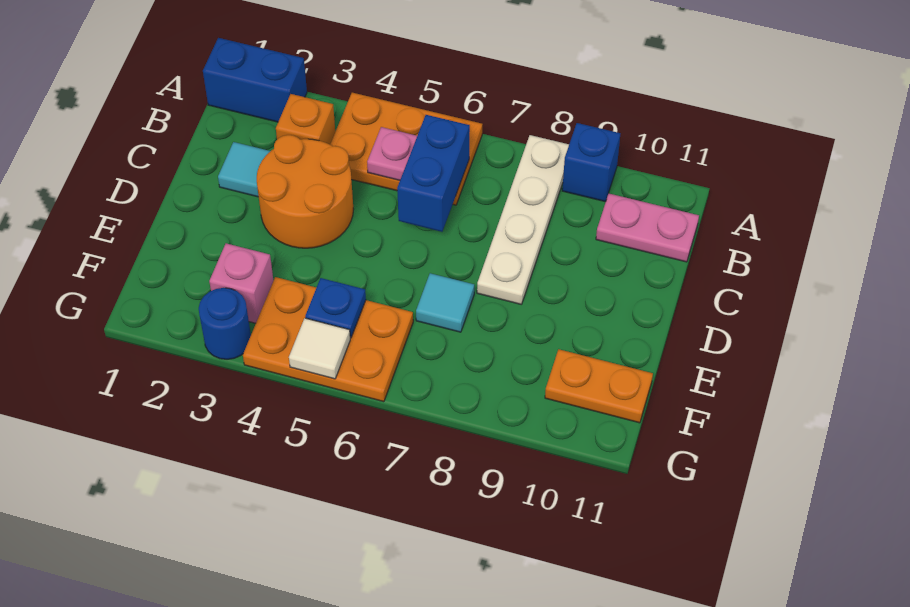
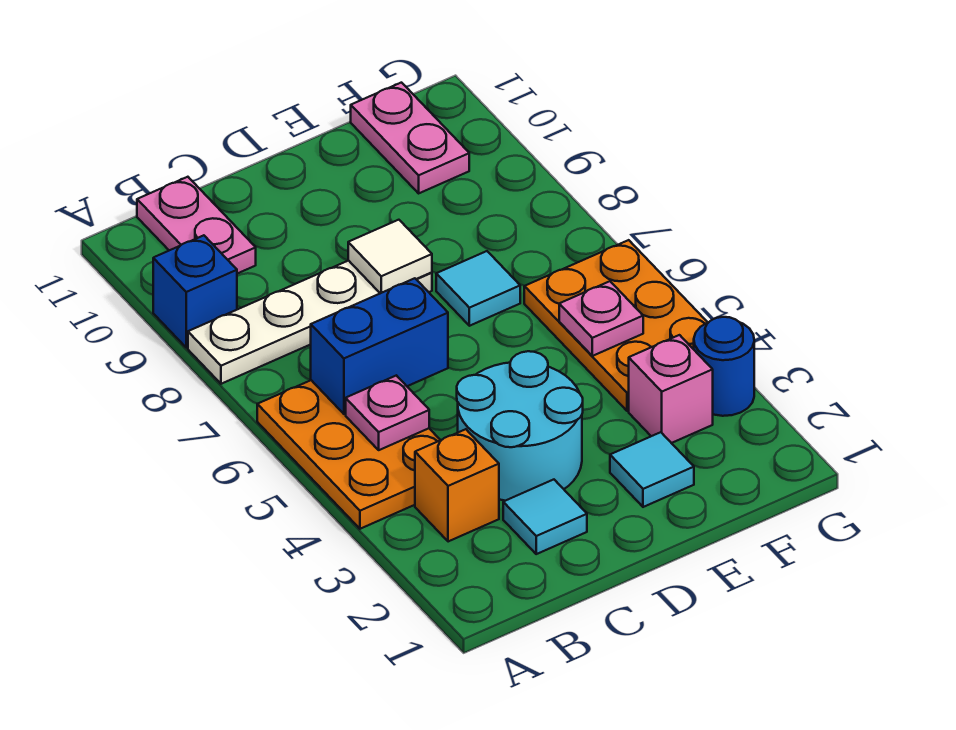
blue 1x2 brick [203,38,307,122] -> none
orange 2x2 round brick [257,135,353,248] -> cyan 2x2 round brick [457,351,583,501]
none -> cyan 1x1 tile [610,432,694,507]
blue 1x1 plate [305,278,366,338] -> pink 1x1 plate [559,281,643,356]
orange 1x2 plate [545,349,653,423] -> pink 1x2 plate [351,83,469,193]
white 1x1 tile [289,318,350,379] -> white 1x1 tile moved to [348,220,432,293]

